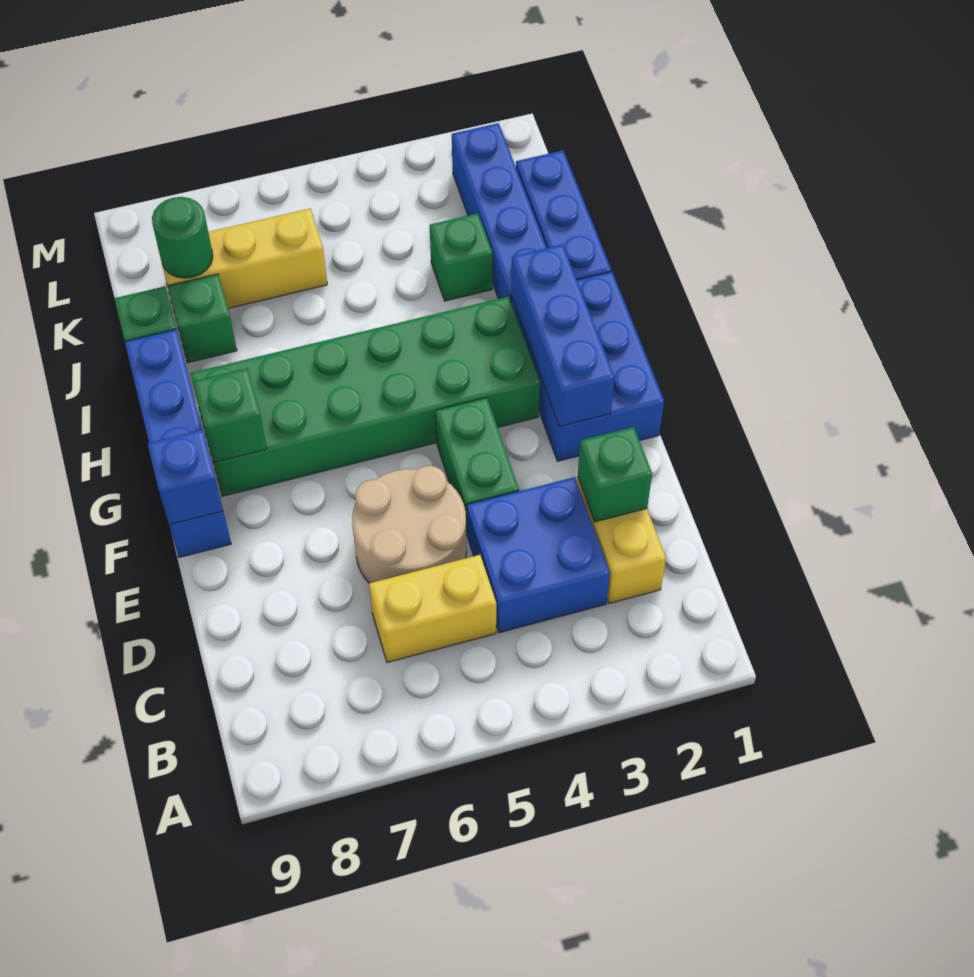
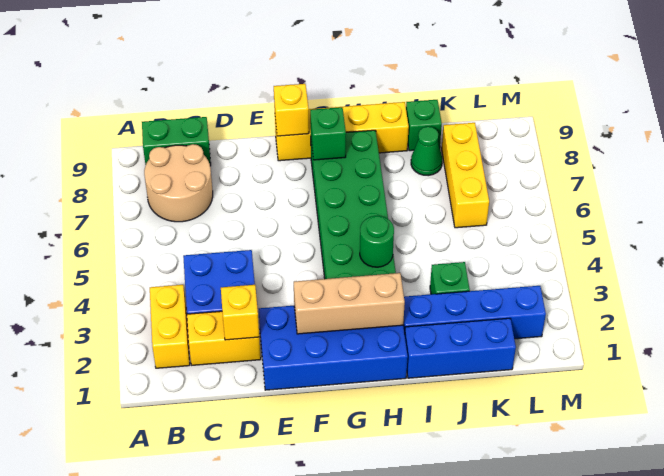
yellow 1x2 brick [369,555,496,663] -> yellow 1x2 brick moved to [150,285,190,368]
green 1x1 brick [578,427,652,522] -> yellow 1x1 brick [221,285,259,340]
tan 2x2 round brick [352,466,467,583] -> tan 2x2 round brick moved to [144,144,213,222]
green 1x2 brick [436,398,519,535] -> green 1x2 brick moved to [142,117,211,166]
blue 2x3 brick [511,272,664,461] -> blue 2x4 brick [259,306,408,390]
blue 1x3 brick [511,244,615,427] -> tan 1x3 brick [294,273,405,334]
blue 1x4 brick [125,330,231,557] -> yellow 1x4 brick [275,102,409,161]
blue 1x1 brick [147,430,223,525] -> yellow 1x1 brick [274,84,309,136]
green 1x1 brick [168,274,237,363] -> green 1x1 cone [411,127,442,176]
green 1x1 round brick [152,197,213,278] -> green 1x1 round brick moved to [360,216,394,267]

